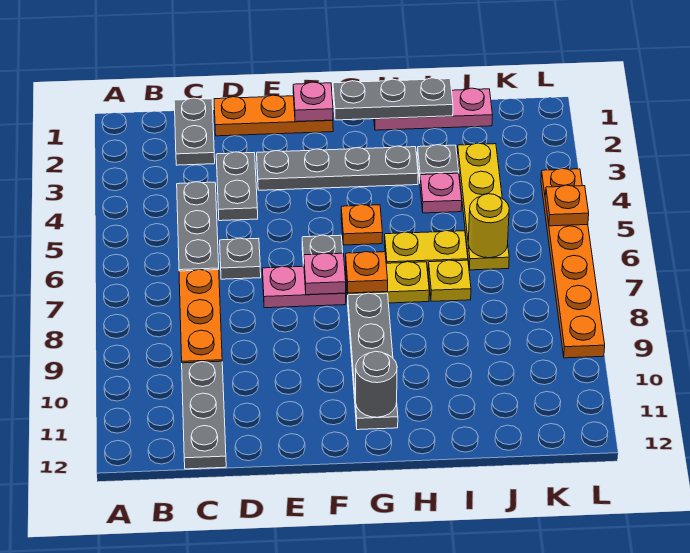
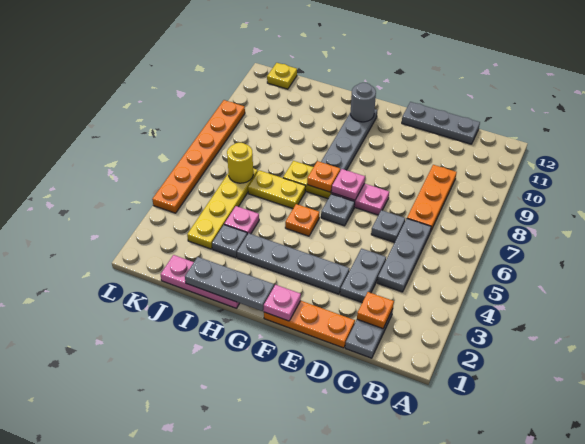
grey 1x3 plate [182,361,226,469] -> grey 1x3 plate turned to [402,102,480,144]
yellow 1x1 plate [428,260,471,301] -> yellow 1x1 plate moved to [267,63,297,89]
orange 1x1 plate [545,185,589,226] -> orange 1x1 plate moved to [357,292,394,329]

